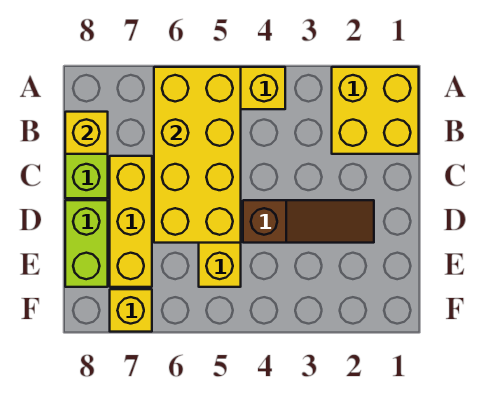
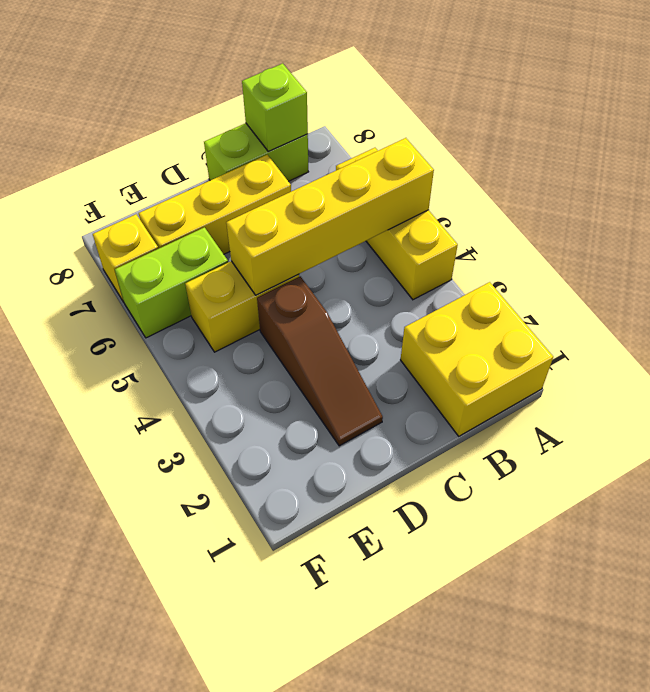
yellow 2x4 brick [154,67,241,243] -> yellow 1x4 brick [226,138,434,295]
yellow 1x1 brick [65,112,108,154] -> lime 1x1 brick [242,63,308,151]
lime 1x2 brick [65,200,108,287] -> lime 1x2 brick moved to [115,227,228,338]

